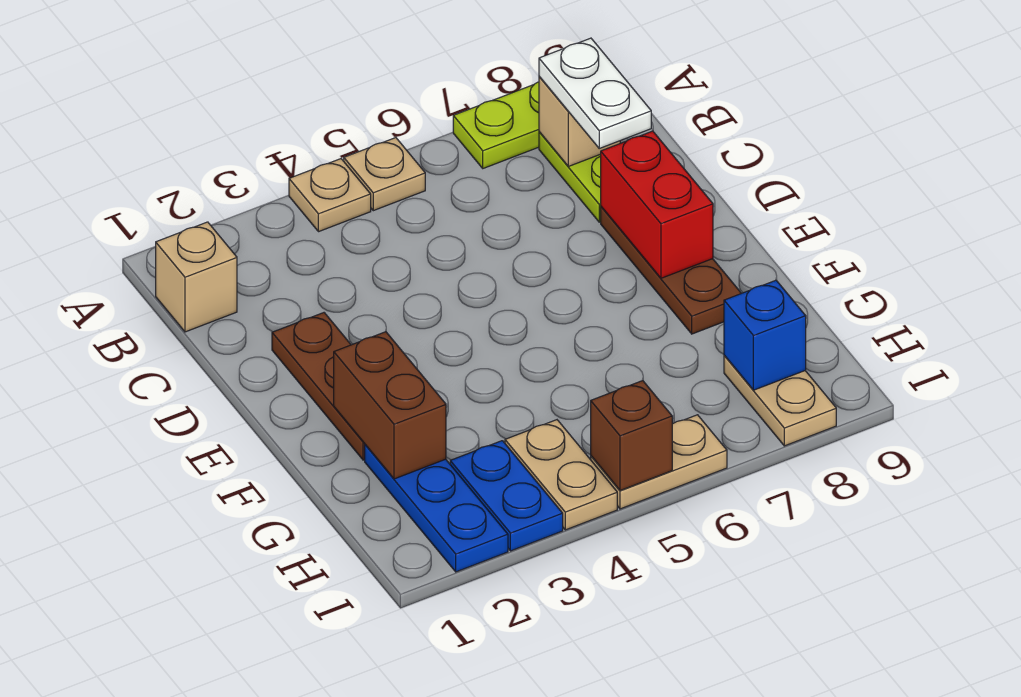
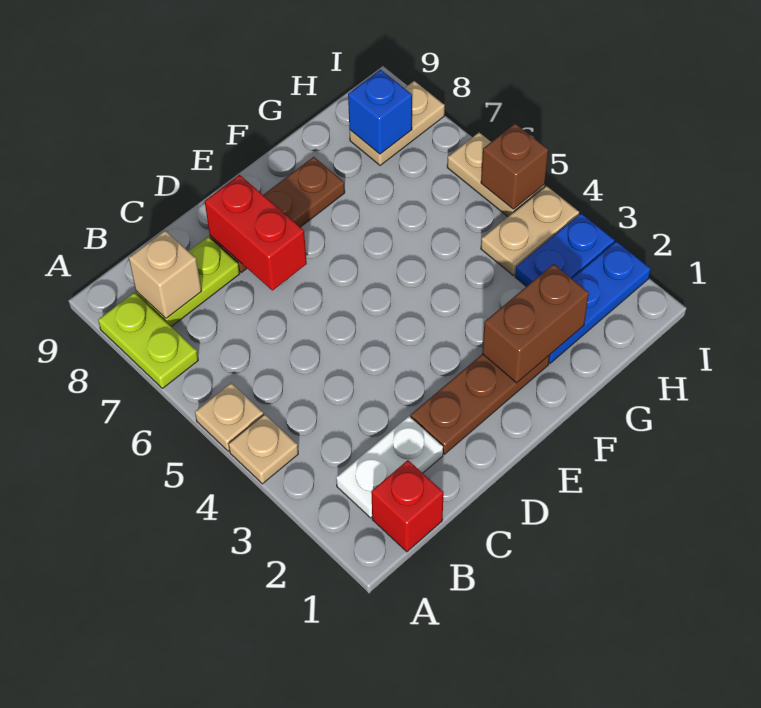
tan 1x1 brick [156,222,237,332] -> red 1x1 brick [371,460,444,552]
white 1x2 plate [539,38,651,148] -> white 1x2 plate moved to [336,416,443,518]
red 1x2 brick [601,131,713,278] -> red 1x2 brick turned to [205,175,307,290]

